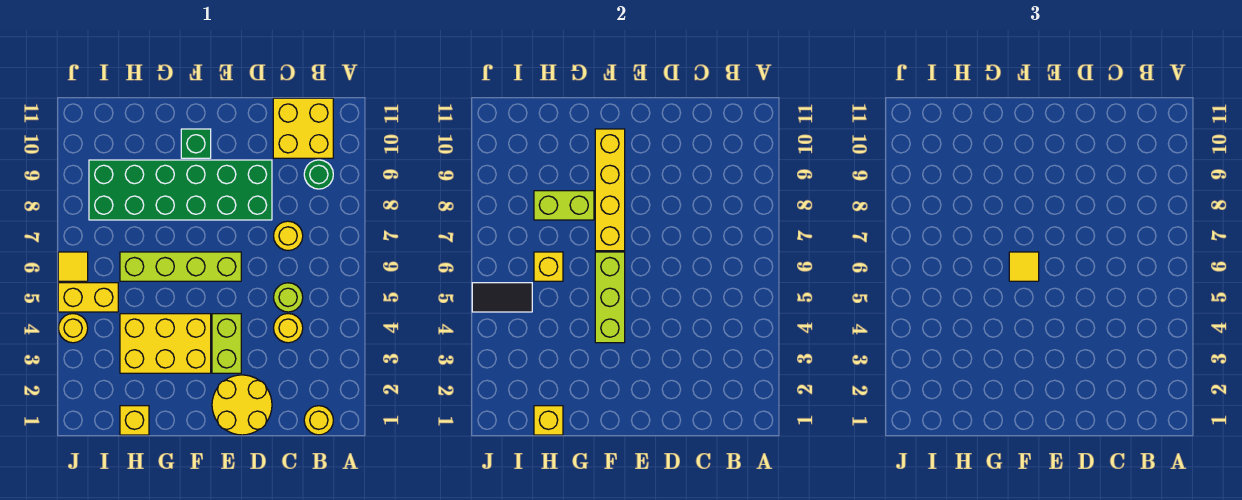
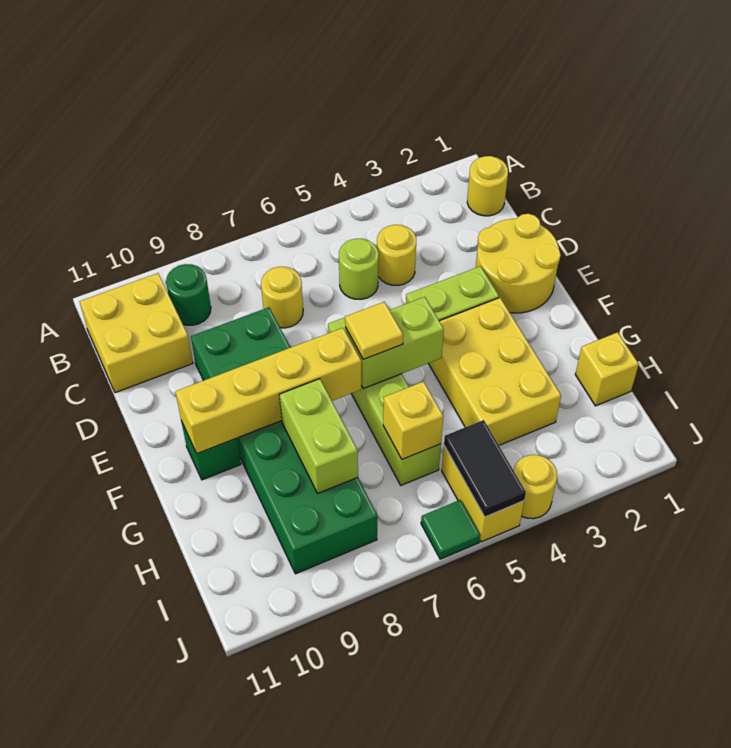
lime 1x3 brick [595,252,625,343] -> lime 1x2 brick [345,297,444,389]
yellow 1x1 brick [534,406,563,435] -> none
yellow 1x1 tile [58,252,88,281] -> green 1x1 tile [421,500,480,559]

